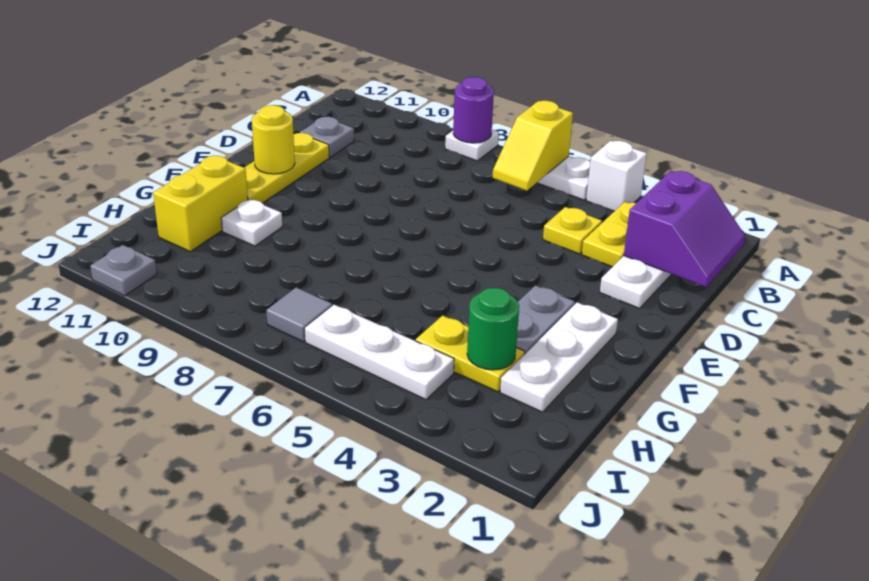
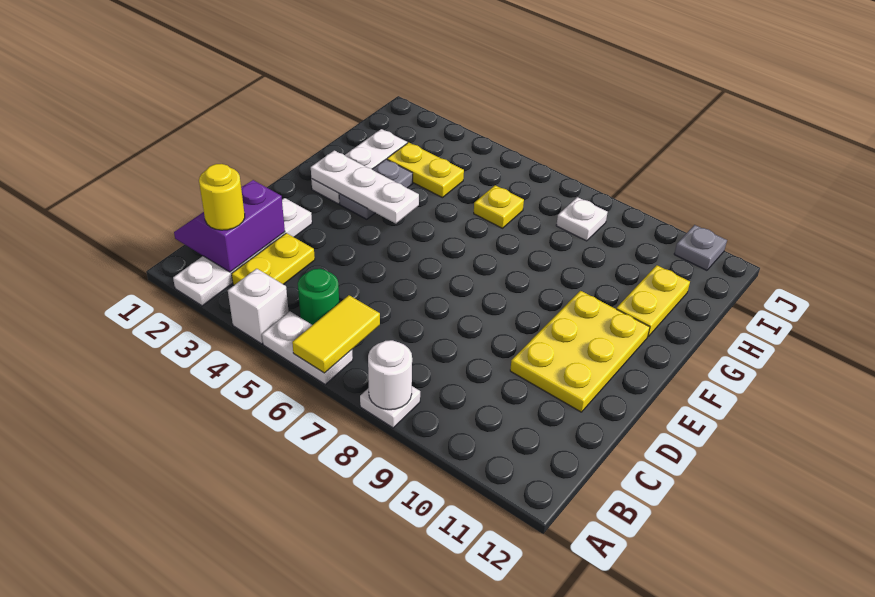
yellow 1x2 slope [492,101,573,191] -> yellow 1x2 tile [292,295,380,373]
purple 1x1 round brick [453,77,494,143] -> white 1x1 round brick [368,340,412,410]
yellow 1x1 plate [543,207,602,254] -> yellow 1x1 plate moved to [474,185,524,228]
grey 1x1 plate [300,117,354,157] -> none
yellow 1x3 plate [244,133,329,203] -> yellow 2x3 plate [510,291,650,412]
yellow 1x1 round brick [252,105,295,174] -> yellow 1x1 round brick moved to [199,164,245,230]
white 1x1 plate [221,199,282,246] -> white 1x1 plate moved to [556,197,608,241]
yellow 1x2 brick [153,155,248,252] -> yellow 1x2 plate [616,265,690,336]
green 1x1 round brick [467,288,519,370] -> green 1x1 round brick moved to [298,269,339,325]
white 1x3 plate [305,305,454,400] -> white 1x3 plate moved to [311,150,419,224]
grey 1x1 tile [266,287,332,342] -> none

